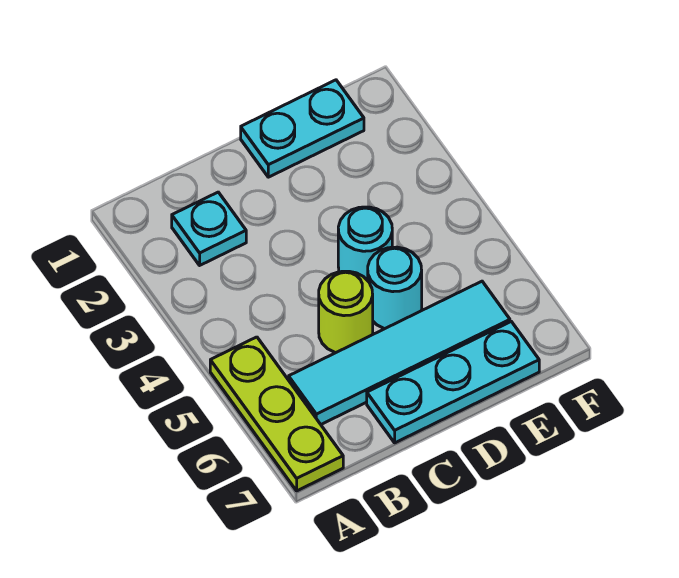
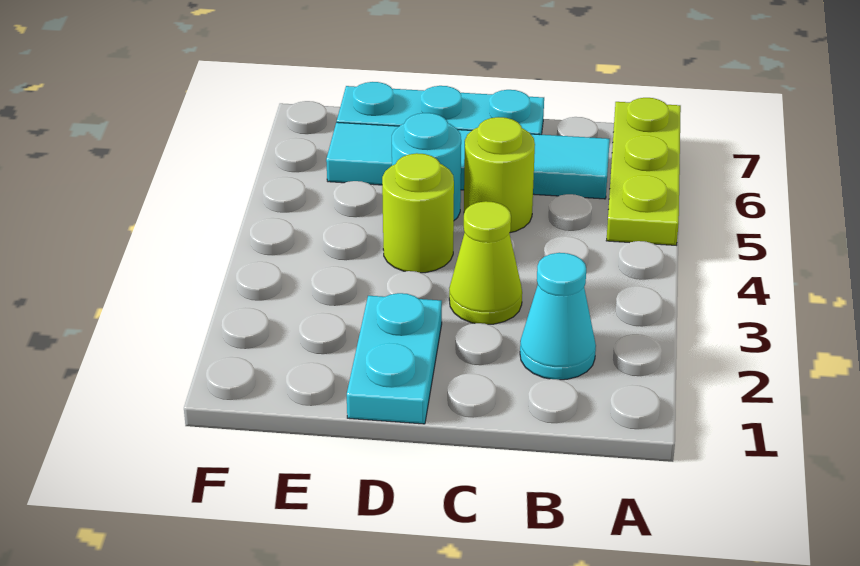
cyan 1x1 plate [172,192,246,265] -> cyan 1x1 cone [520,253,596,380]
none -> lime 1x1 cone [449,201,522,324]
cyan 1x2 plate [241,80,364,177] -> cyan 1x2 plate turned to [347,293,442,424]
cyan 1x1 round brick [338,207,392,281] -> lime 1x1 round brick [382,153,454,273]

